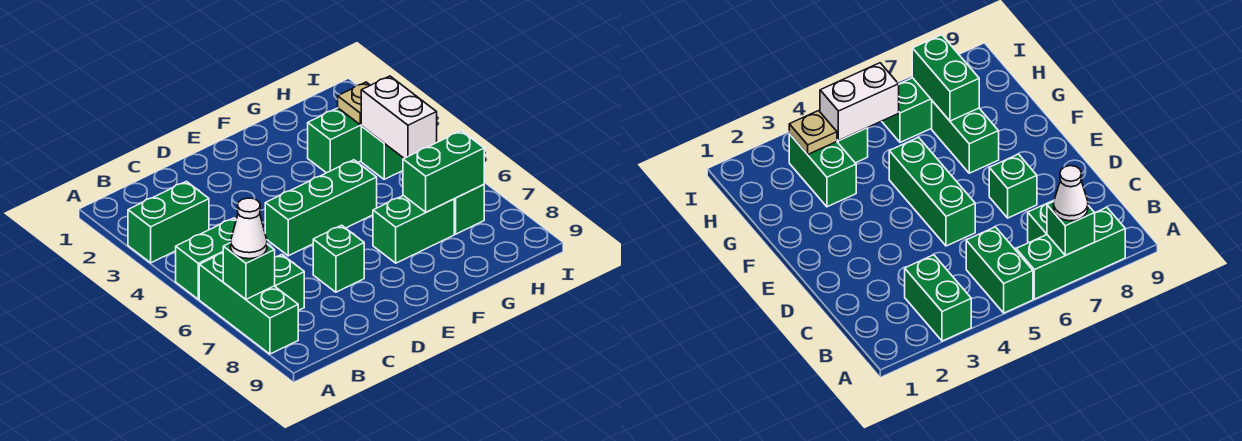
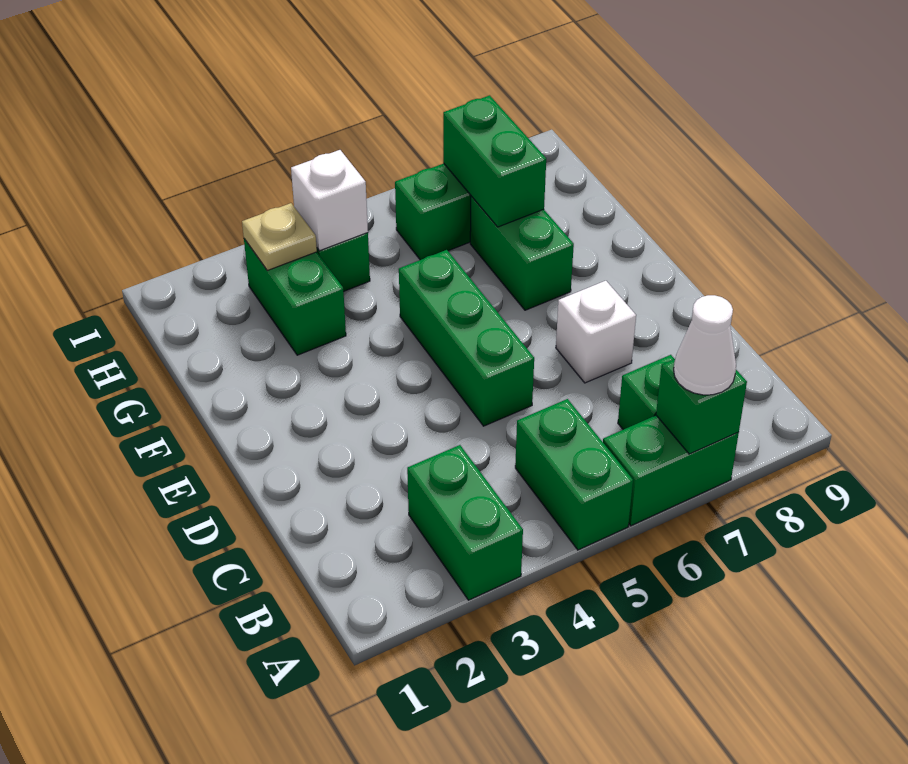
green 1x3 brick [199,253,298,354] -> green 1x2 brick [603,416,739,526]
green 1x1 brick [313,225,364,292] -> white 1x1 brick [556,281,636,383]
white 1x2 brick [361,76,437,158] -> white 1x1 brick [291,150,368,251]

